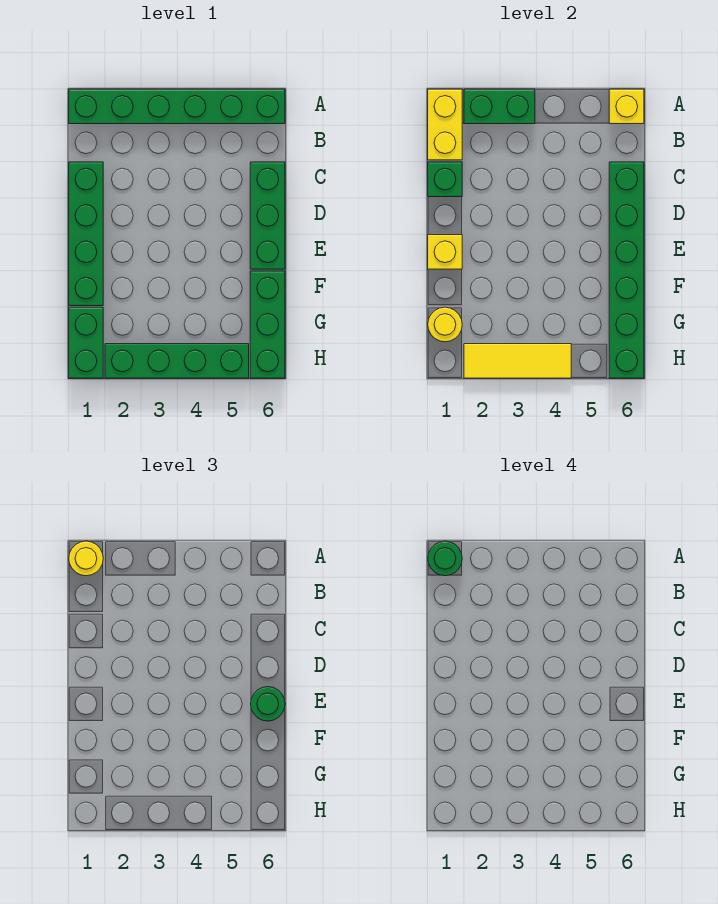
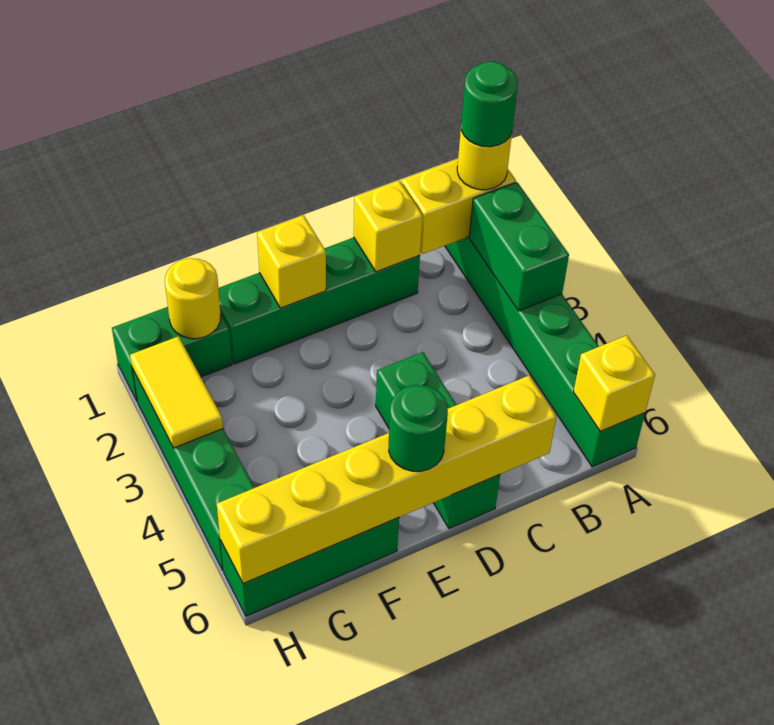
green 1x1 brick [428,162,462,197] -> yellow 1x1 brick [354,181,423,272]
green 1x3 brick [250,162,285,269] -> green 1x3 brick turned to [376,352,500,529]
green 1x6 brick [609,162,644,378] -> yellow 1x6 brick [217,376,556,584]
yellow 1x3 tile [464,344,571,378] -> yellow 1x2 tile [130,336,223,448]

